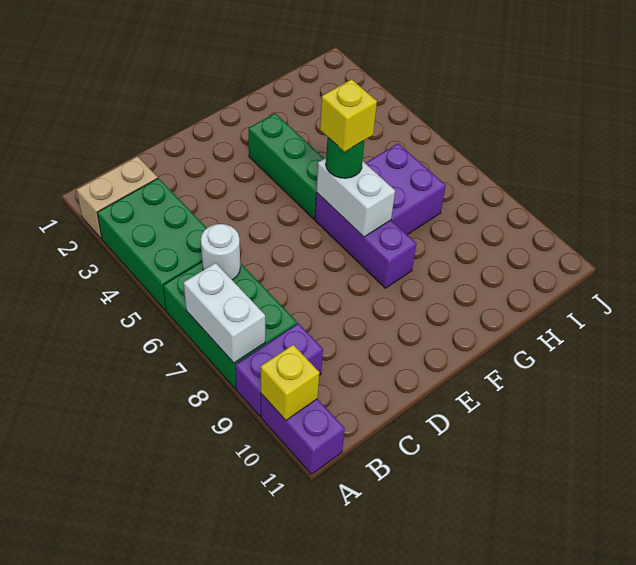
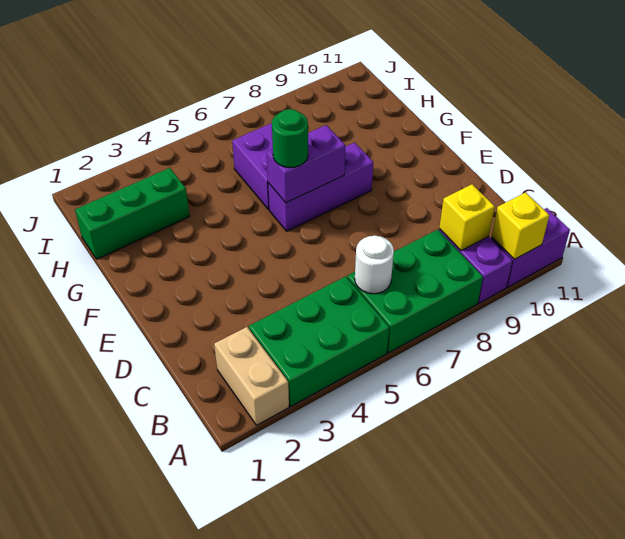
white 1x2 brick [184,263,265,363] -> none
green 1x3 brick [248,113,324,219] -> green 1x3 brick moved to [75,168,190,259]
white 1x2 brick [317,158,395,237] -> purple 1x2 brick [267,125,345,203]
yellow 1x1 brick [320,79,377,152] -> yellow 1x1 brick moved to [439,184,495,251]

